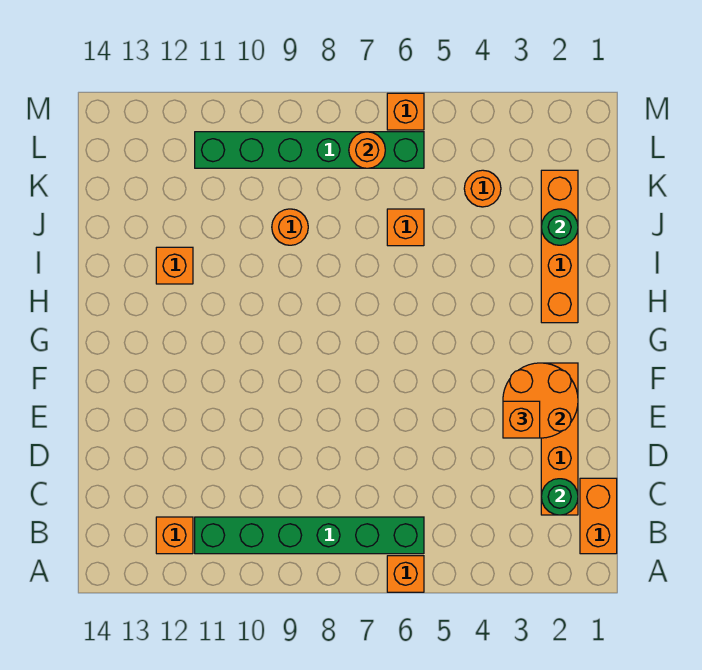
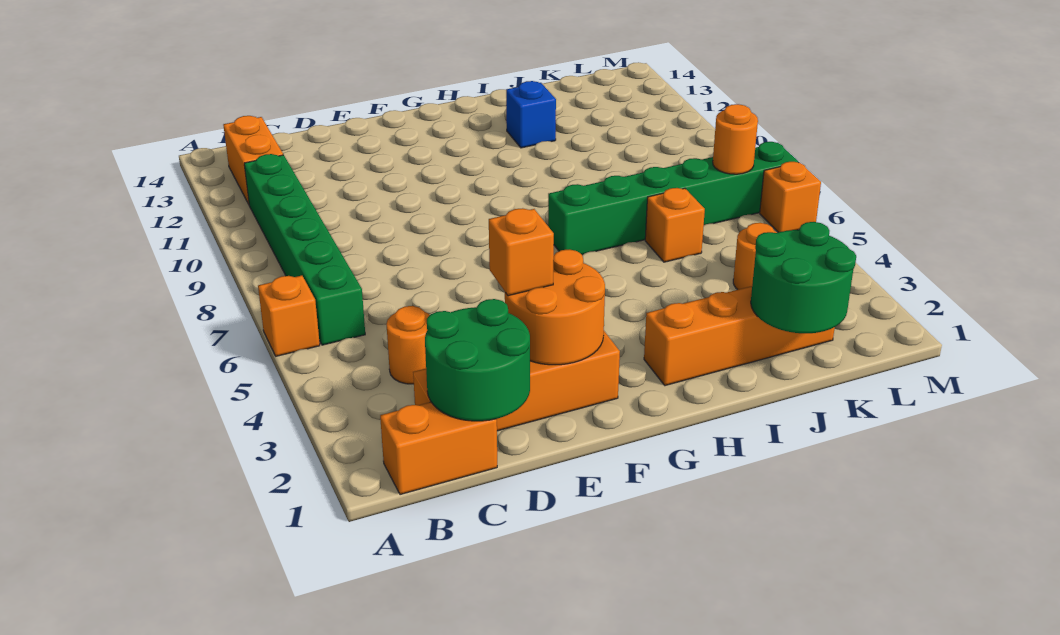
orange 1x1 brick [156,517,193,554] -> orange 1x2 brick [223,116,283,204]
green 1x1 round brick [541,479,578,515] -> green 2x2 round brick [425,299,530,421]
orange 1x1 brick [156,247,193,284] -> blue 1x1 brick [506,81,556,148]
green 1x1 round brick [541,209,578,245] -> green 2x2 round brick [751,222,856,333]
orange 1x1 round brick [272,209,308,245] -> orange 1x1 round brick moved to [386,306,430,384]
green 1x6 brick [195,132,424,168] -> green 1x6 brick turned to [548,142,799,255]

